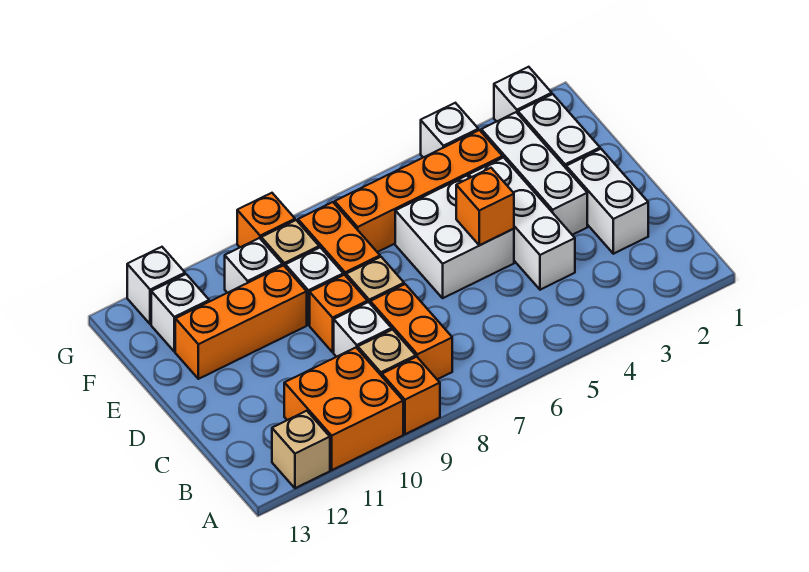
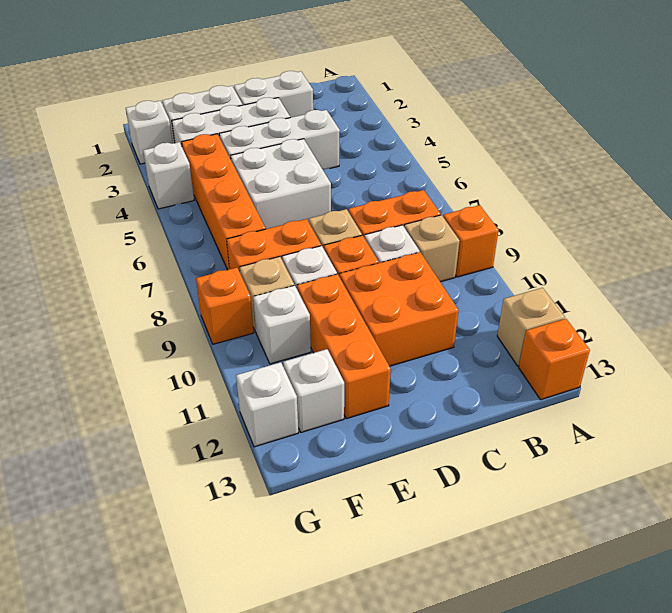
orange 2x2 brick [284,348,403,470] -> orange 2x2 brick moved to [340,252,459,366]
orange 1x1 brick [456,168,514,245] -> orange 1x1 brick moved to [519,319,590,400]

